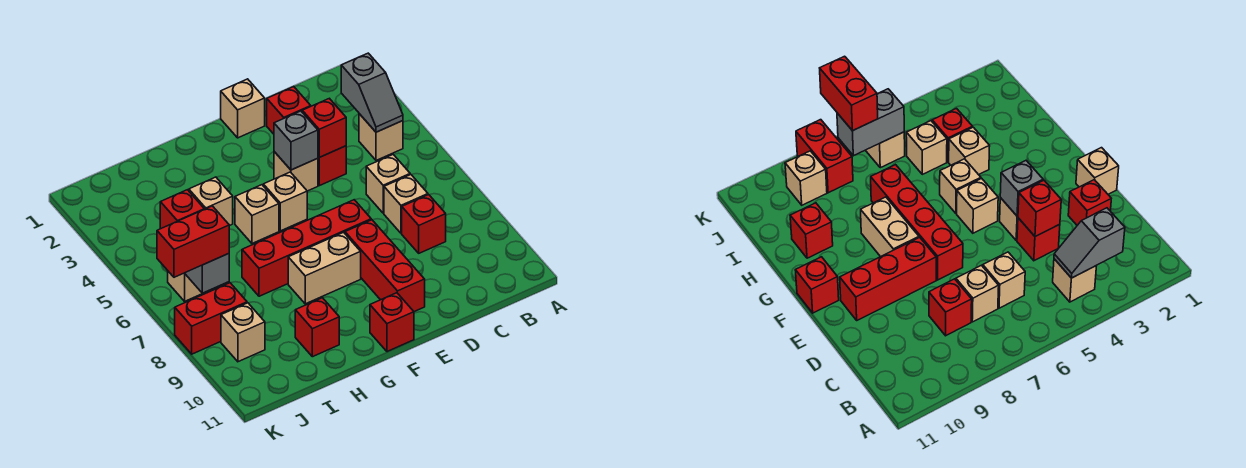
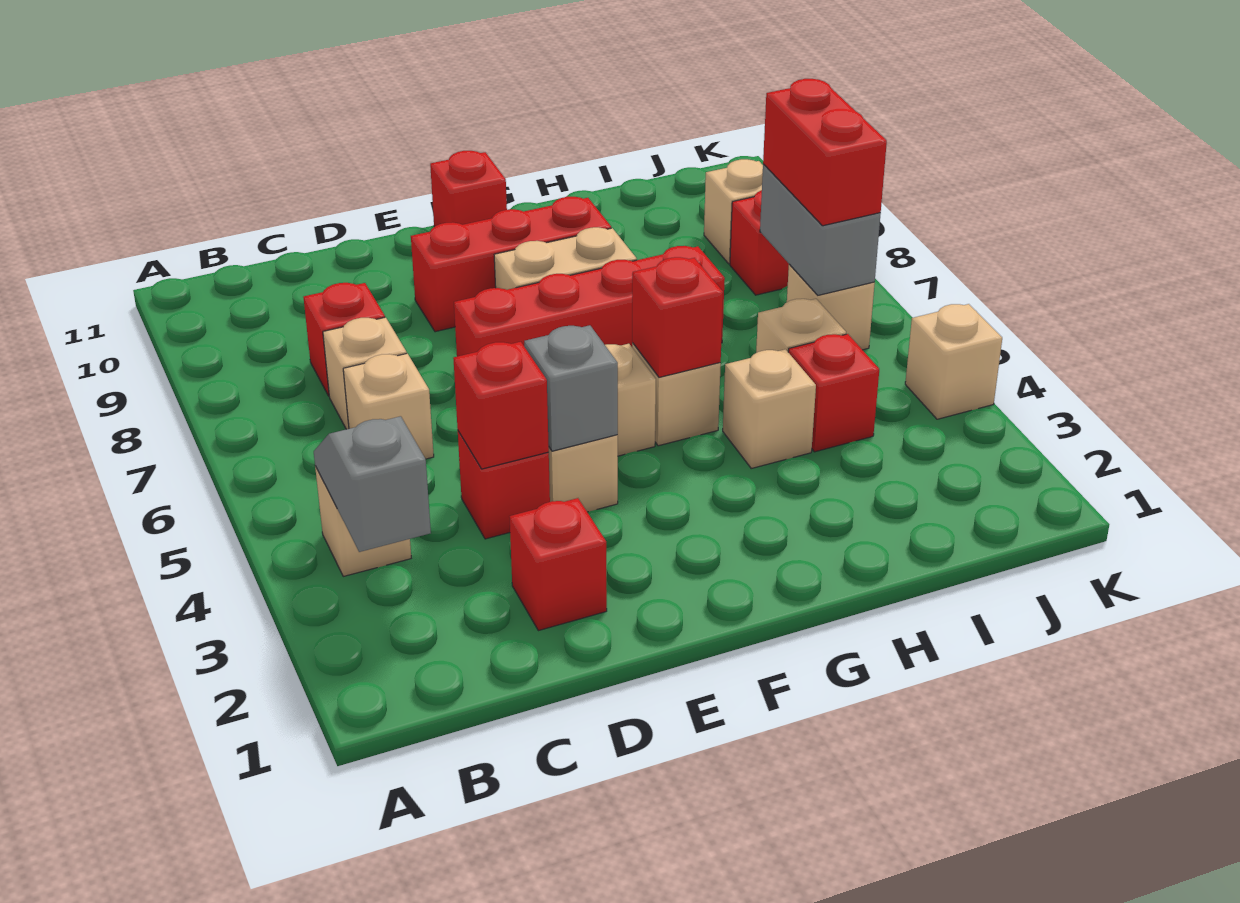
tan 1x1 brick [221,79,265,138] -> tan 1x1 brick moved to [905,304,1002,419]
red 1x3 brick [345,220,425,312] -> red 1x3 brick turned to [411,197,611,332]
red 1x1 brick [295,298,339,357] -> red 1x1 brick moved to [632,257,723,377]
red 1x2 brick [157,206,229,277] -> red 1x2 brick turned to [763,79,887,226]

